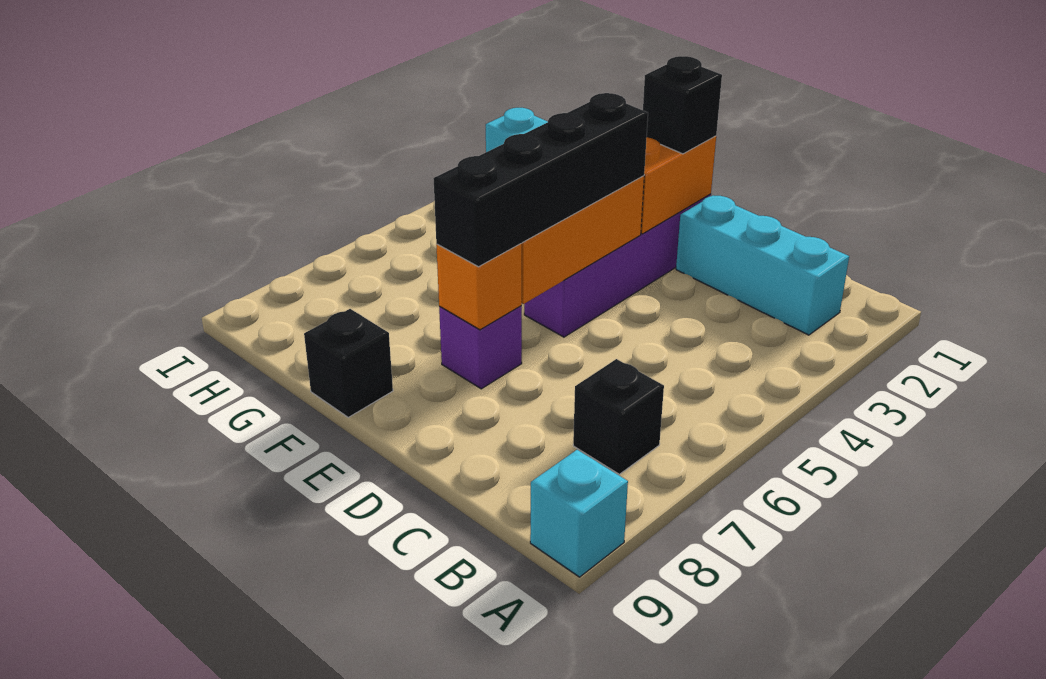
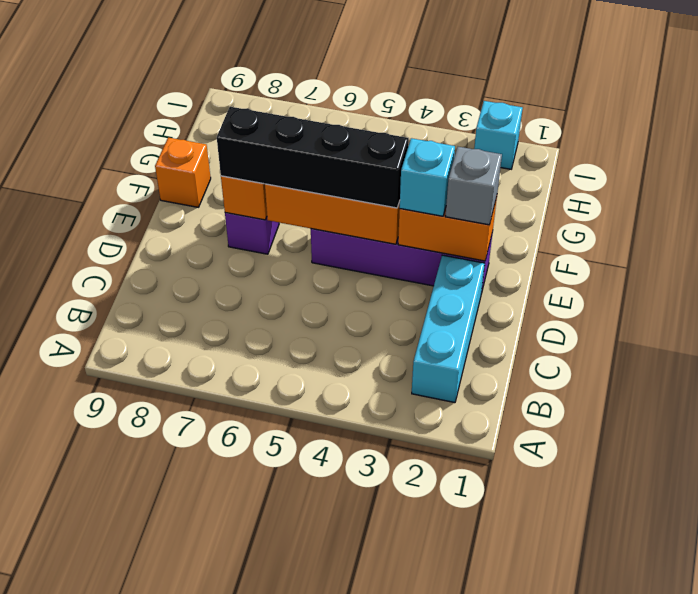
cyan 1x1 brick [530,450,628,577] -> cyan 1x1 brick moved to [400,138,455,216]
black 1x1 brick [573,359,664,474] -> none
black 1x1 brick [643,56,722,154] -> grey 1x1 brick [445,147,502,225]
black 1x1 brick [304,309,393,417] -> orange 1x1 brick [155,137,211,207]

